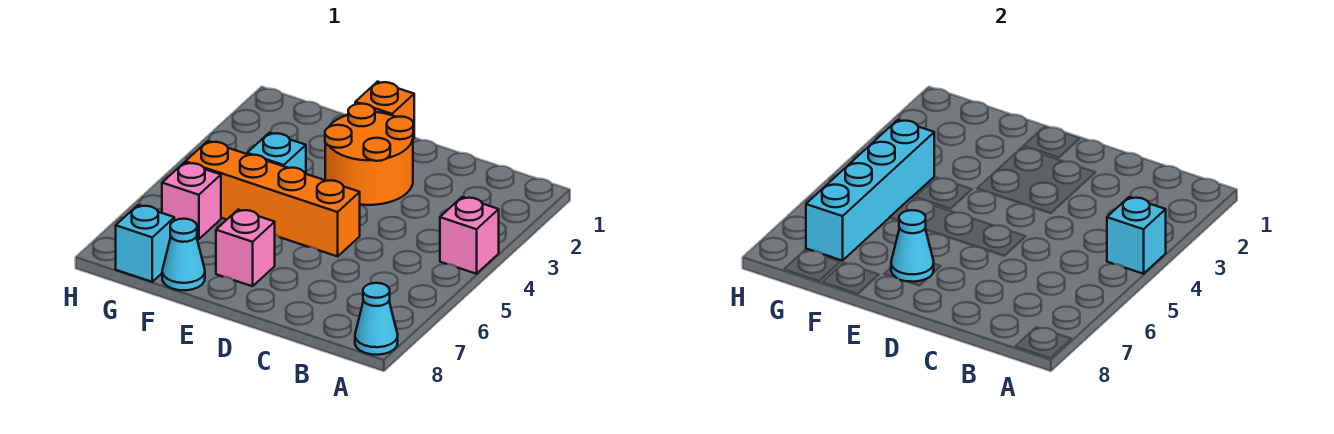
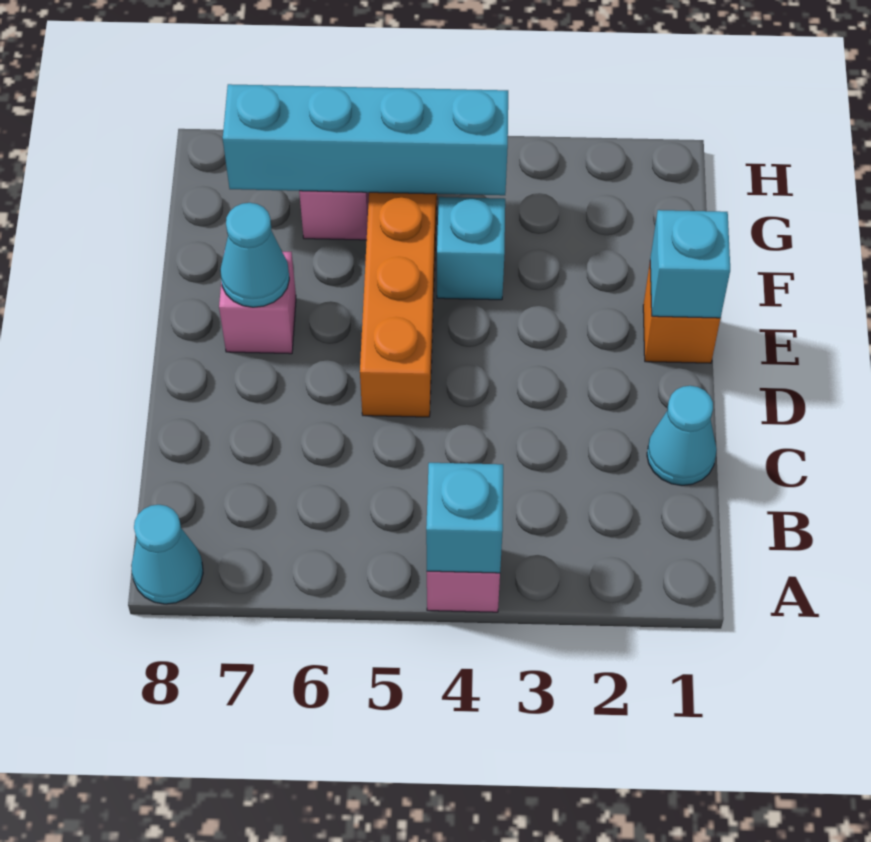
orange 2x2 round brick [325,104,413,205] -> none
cyan 1x1 cone [162,219,205,290] -> cyan 1x1 cone moved to [647,386,717,485]
cyan 1x1 brick [116,205,174,282] -> cyan 1x1 brick moved to [650,210,730,318]

